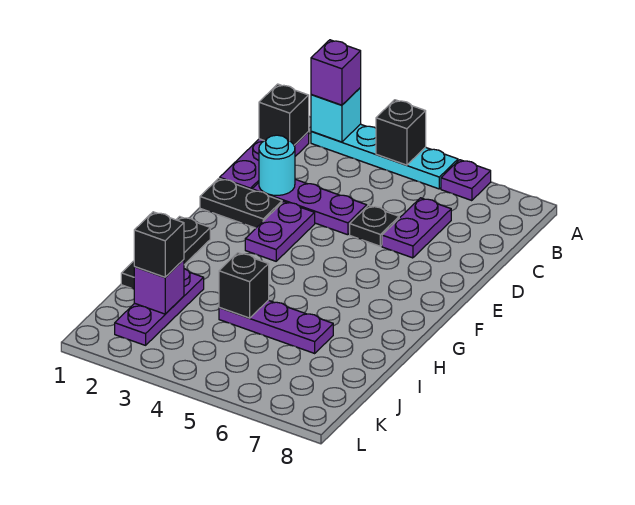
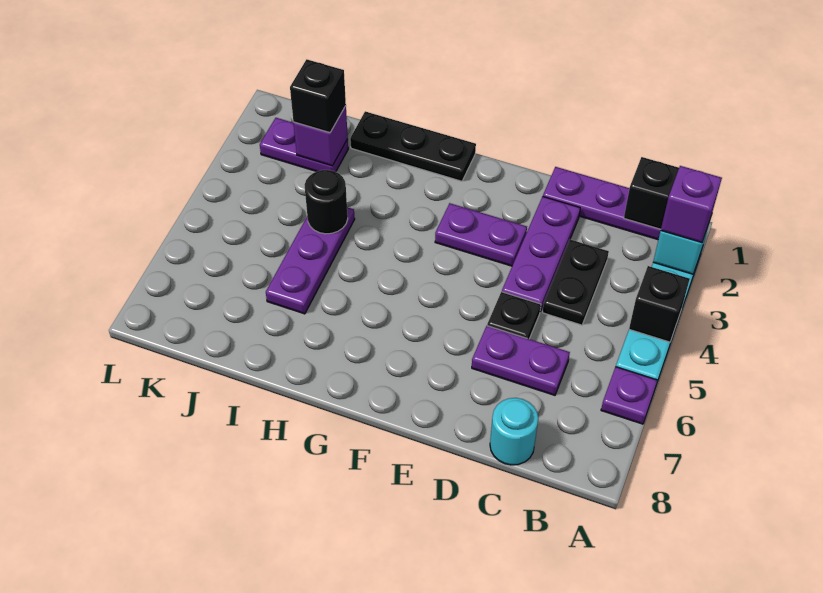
cyan 1x1 round brick [259,135,295,195] -> cyan 1x1 round brick moved to [490,398,538,465]
black 1x2 plate [200,178,282,228] -> black 1x2 plate moved to [542,240,609,325]
purple 1x3 plate [115,269,204,345] -> purple 1x2 plate [260,118,348,172]
black 1x1 brick [219,253,269,318] -> black 1x1 round brick [305,170,348,234]

